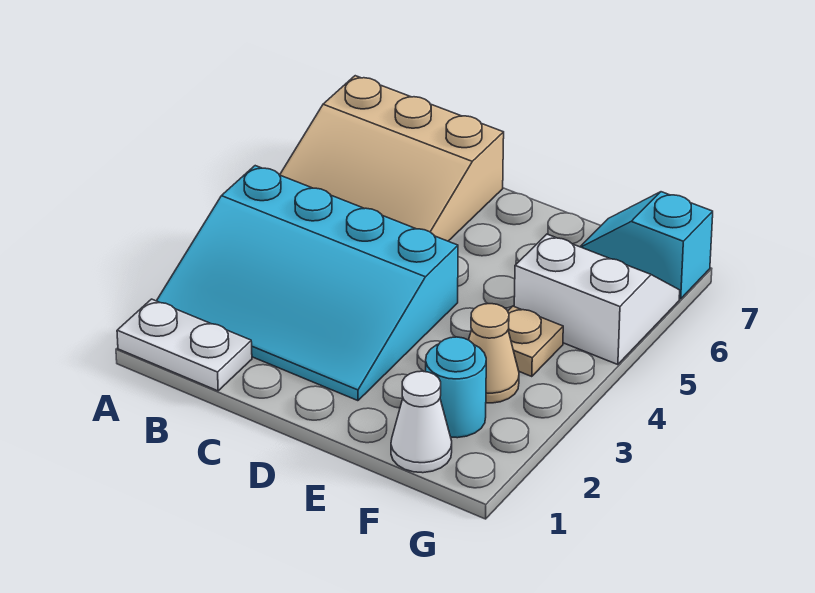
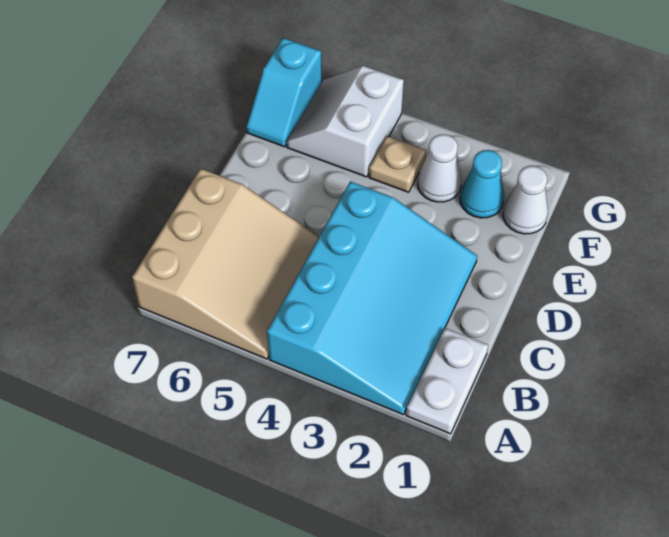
cyan 1x1 round brick [426,337,486,438] -> cyan 1x1 cone [460,150,504,218]
tan 1x1 cone [469,304,519,403] -> white 1x1 cone [418,134,461,202]

